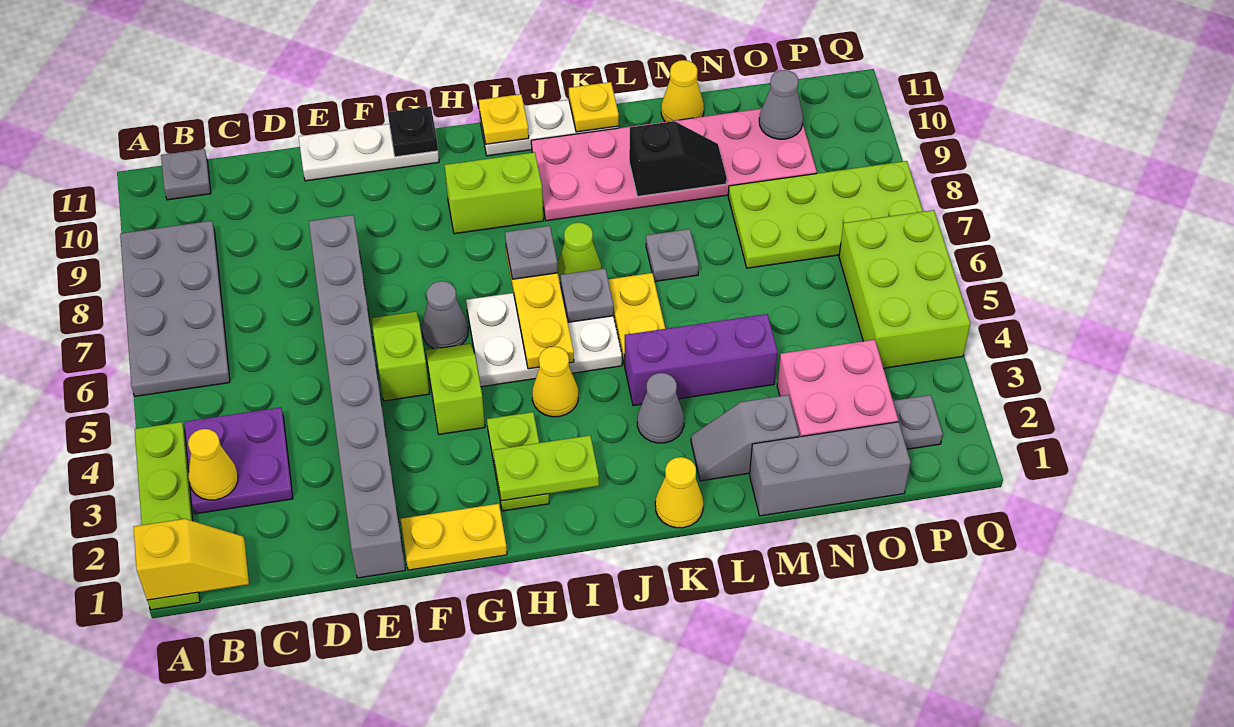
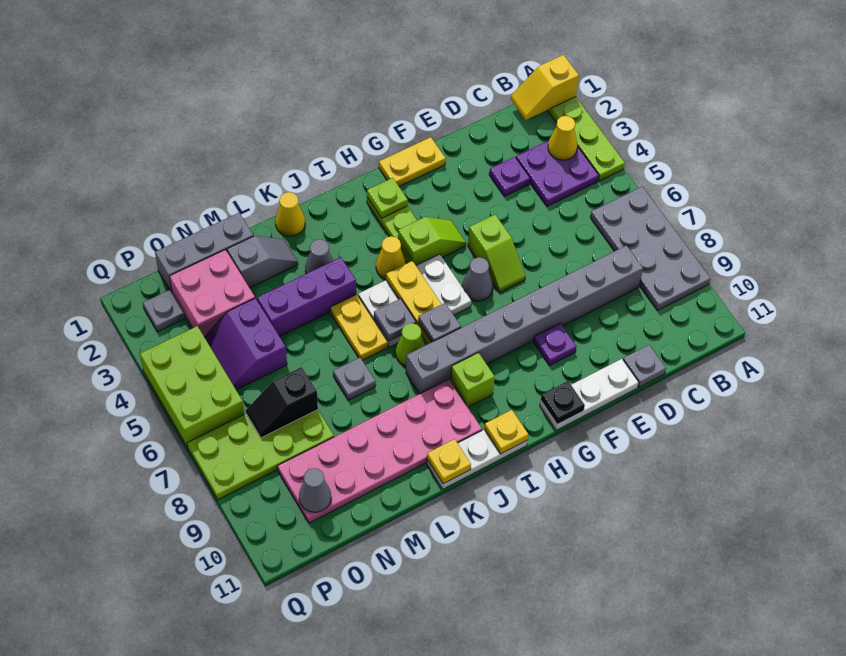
grey 1x1 plate [161,149,211,200] -> grey 1x1 plate moved to [623,345,666,387]
none -> purple 1x1 plate [489,157,530,196]
grey 1x8 brick [309,215,405,578] -> grey 1x8 brick turned to [406,246,643,394]
none -> purple 1x1 plate [533,323,576,365]
lime 1x2 slope [425,344,485,434] -> lime 1x2 slope turned to [398,217,466,265]
lime 1x2 plate [493,435,599,501] -> lime 1x1 plate [367,178,408,218]
lime 1x2 brick [445,152,544,234] -> lime 1x1 brick [451,353,495,407]
black 1x2 slope [629,121,727,196] -> black 1x2 slope moved to [246,367,318,438]
yellow 1x1 cone [661,60,704,122] -> none
none -> purple 2x2 slope [205,298,287,390]

